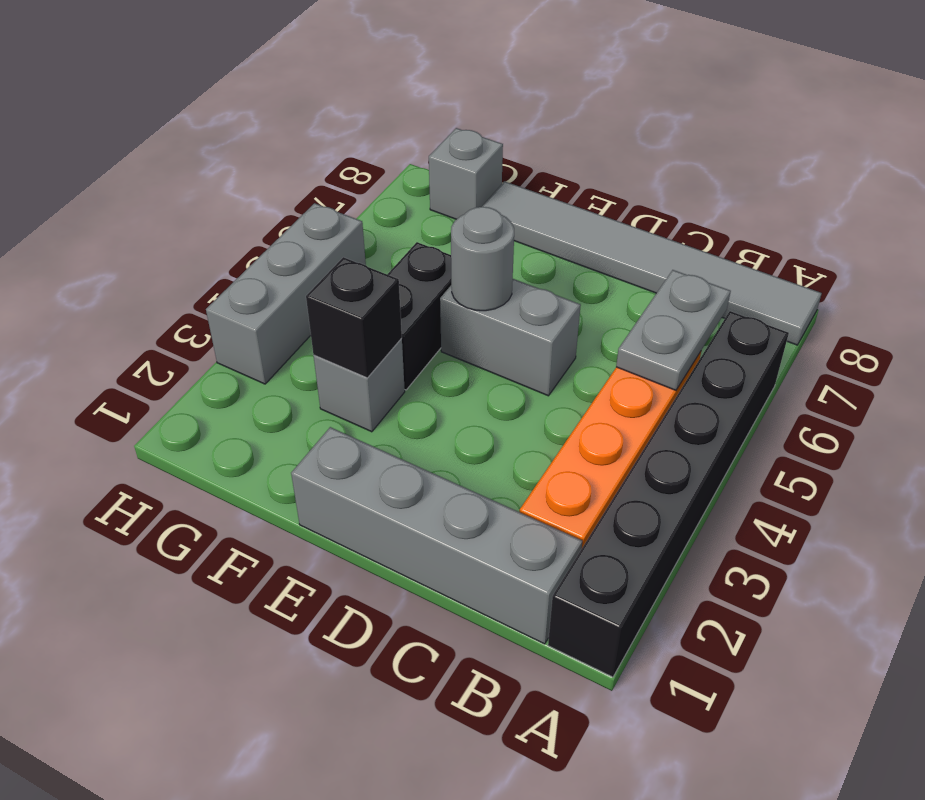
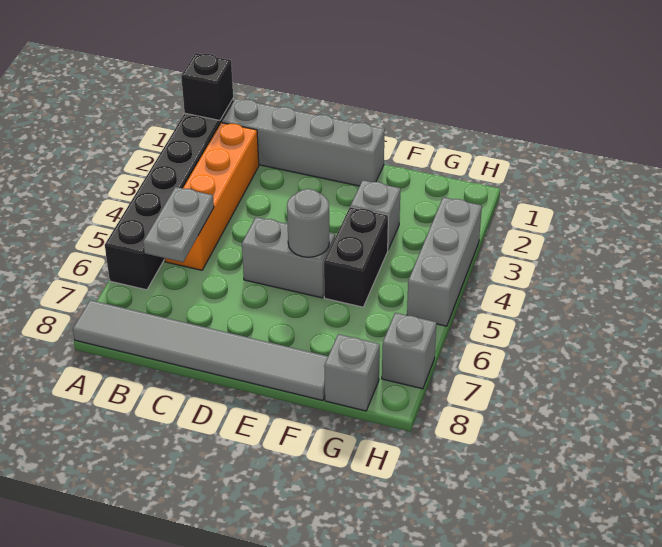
black 1x1 brick [306,257,402,378] -> black 1x1 brick moved to [181,53,233,120]
none -> grey 1x1 brick [382,313,436,389]

